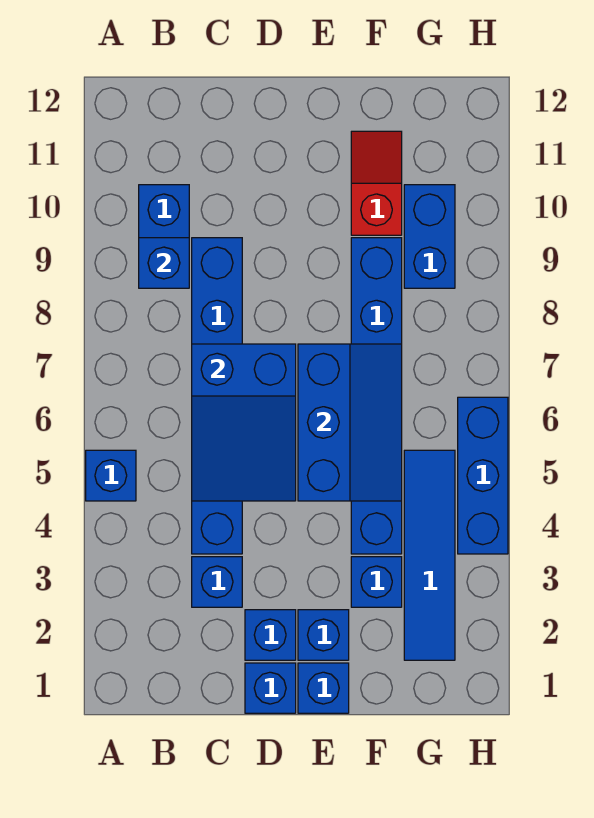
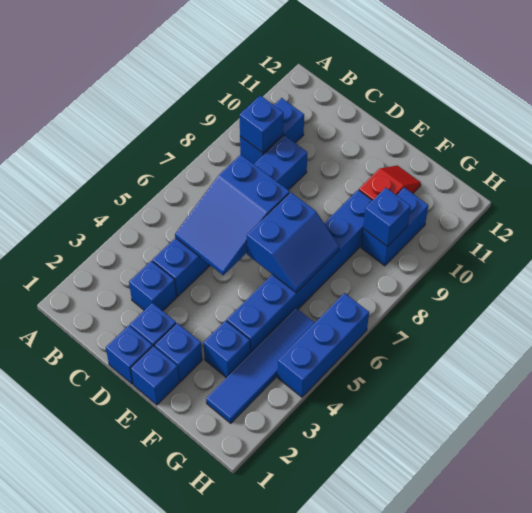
blue 1x1 brick [86,450,136,501] -> blue 1x1 brick moved to [363,188,411,246]
blue 2x3 slope [298,344,402,501] -> blue 2x2 slope [247,192,340,293]

